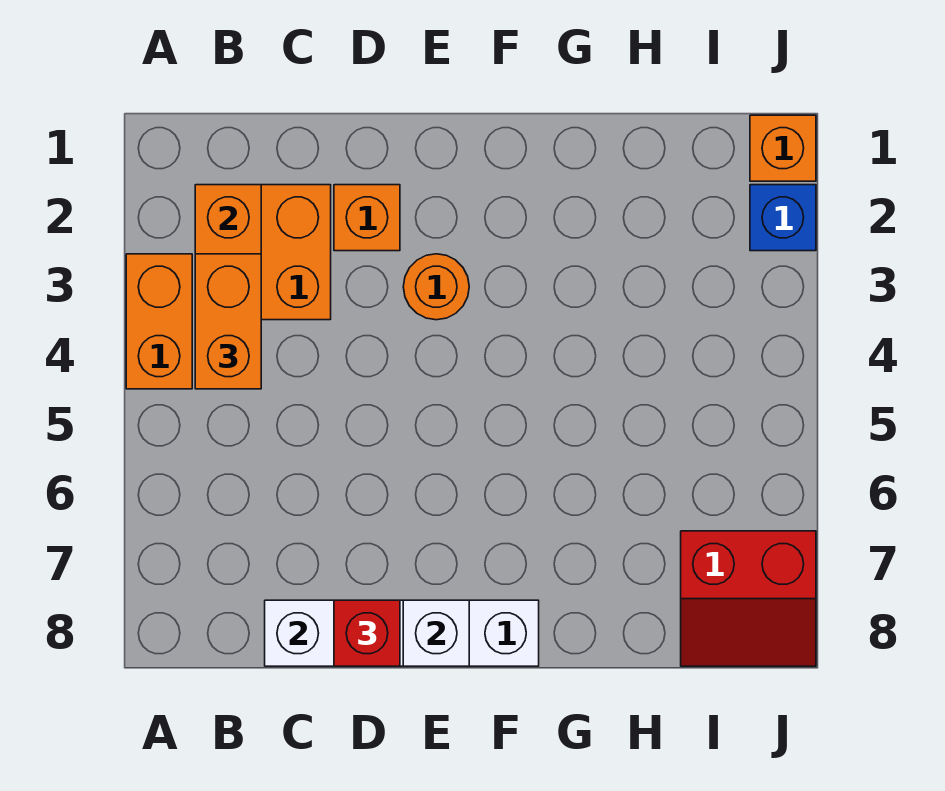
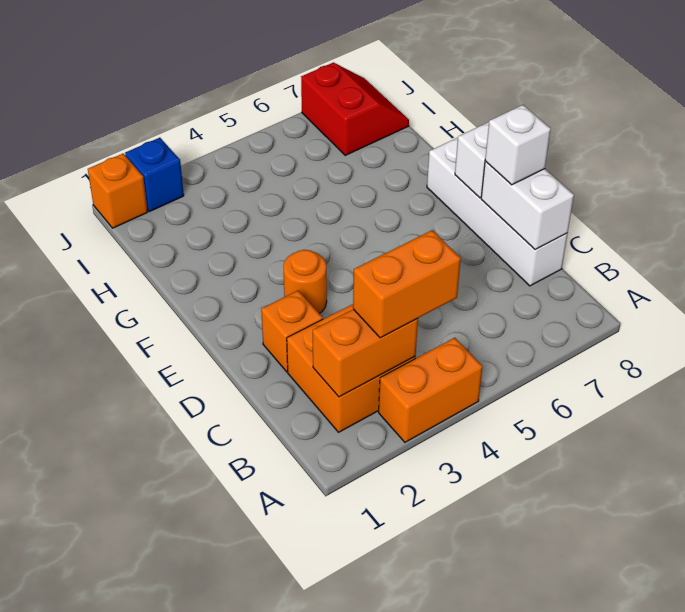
red 1x1 brick [334,600,400,666] -> white 1x1 brick [485,105,551,185]

